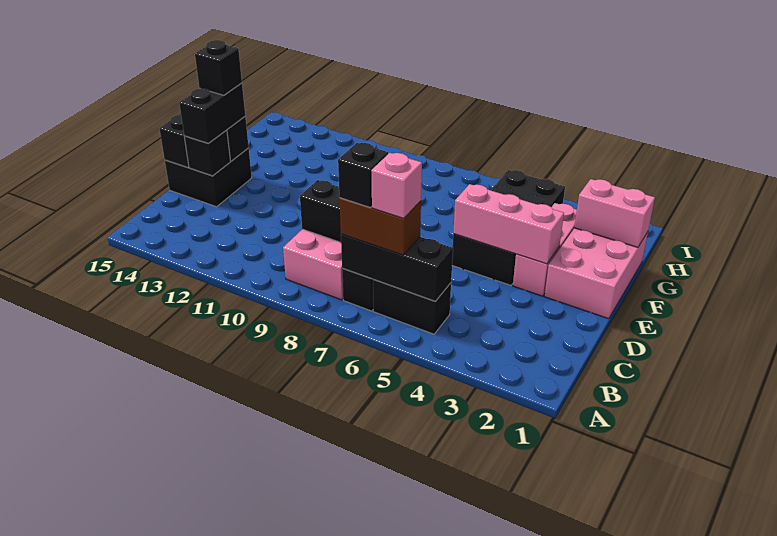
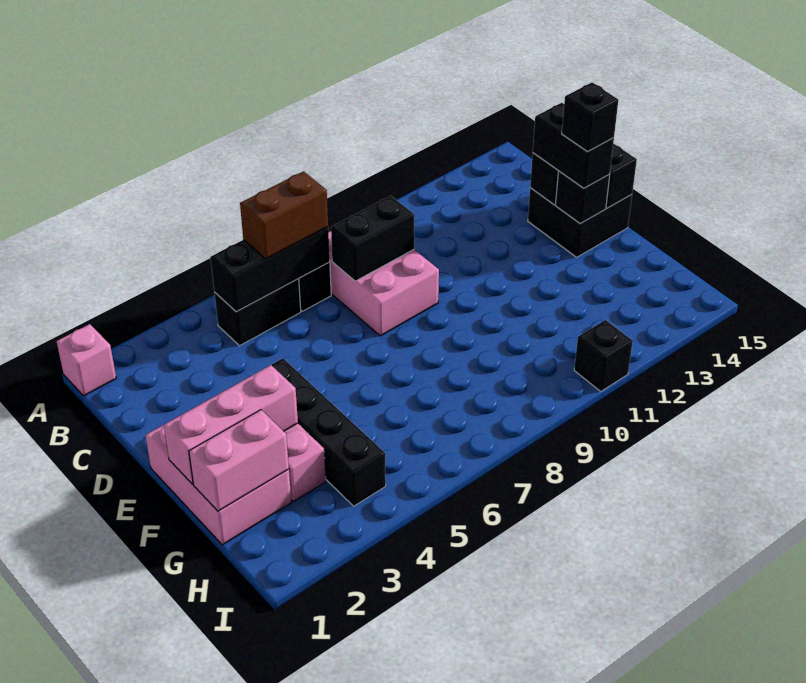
pink 1x1 brick [371,153,422,218] -> pink 1x1 brick moved to [57,324,116,396]
black 1x1 brick [338,143,388,207] -> black 1x1 brick moved to [574,320,633,392]
pink 1x3 brick [453,184,564,264] -> pink 1x3 brick moved to [164,365,298,484]
black 2x4 brick [452,170,565,285] -> black 1x4 brick [272,358,386,506]

